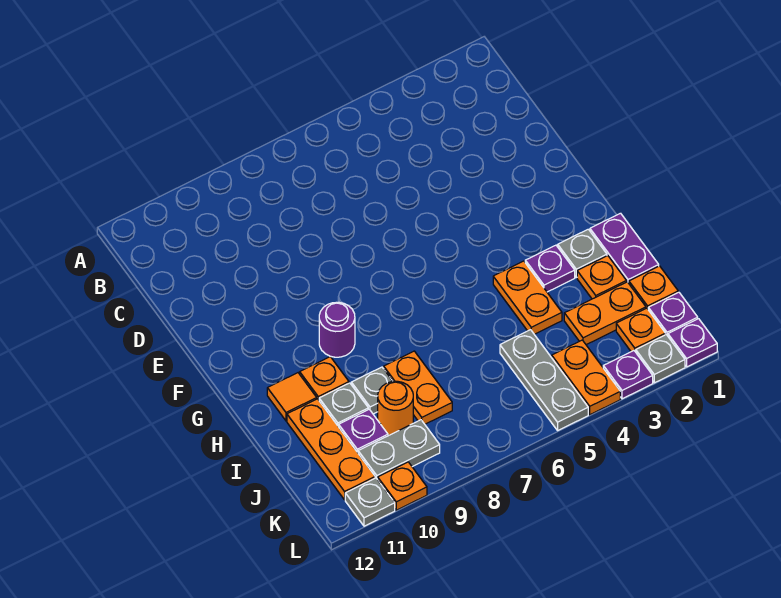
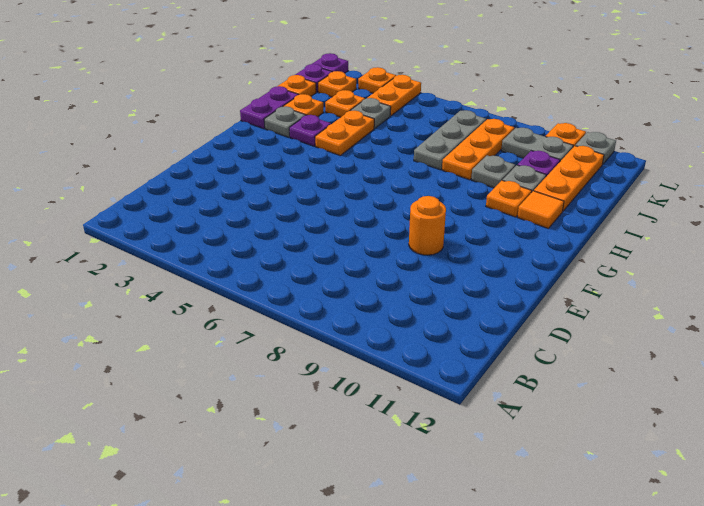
purple 1x1 round brick [319,302,355,357] -> none
orange 1x2 plate [384,351,452,424] -> orange 1x3 plate [442,119,514,180]
orange 1x2 plate [564,282,646,345] -> orange 1x1 plate [325,90,365,117]
grey 1x3 plate [500,330,588,430] -> grey 1x3 plate moved to [414,110,486,170]
orange 1x1 round brick [378,381,413,435] -> orange 1x1 round brick moved to [409,196,446,255]
grey 1x1 plate [636,335,685,383] -> grey 1x1 plate moved to [351,98,391,129]
purple 1x1 plate [603,351,653,399] -> orange 1x1 plate [358,67,396,93]

